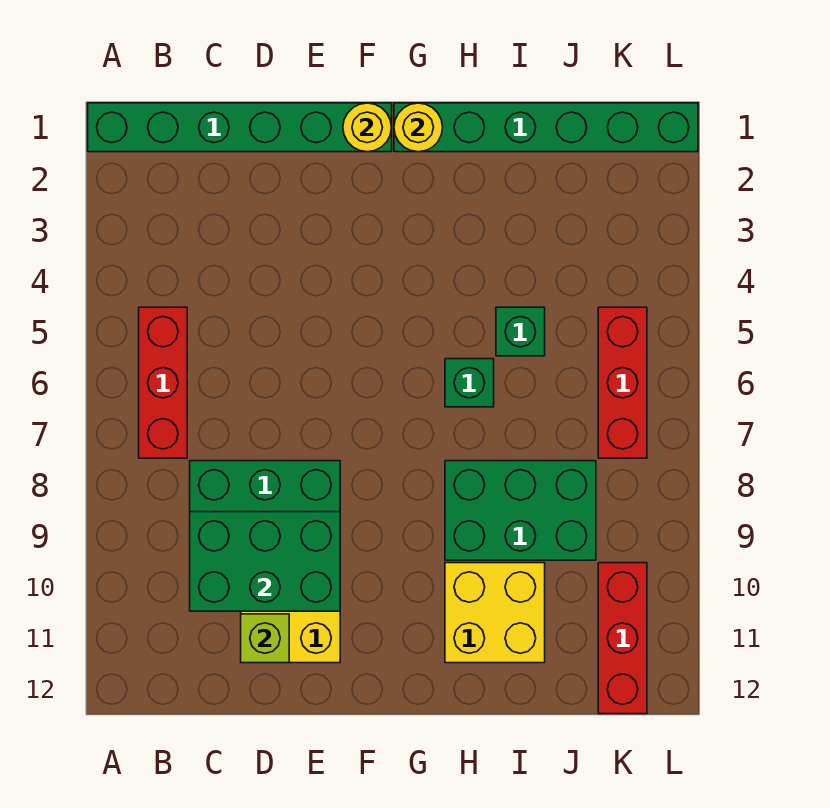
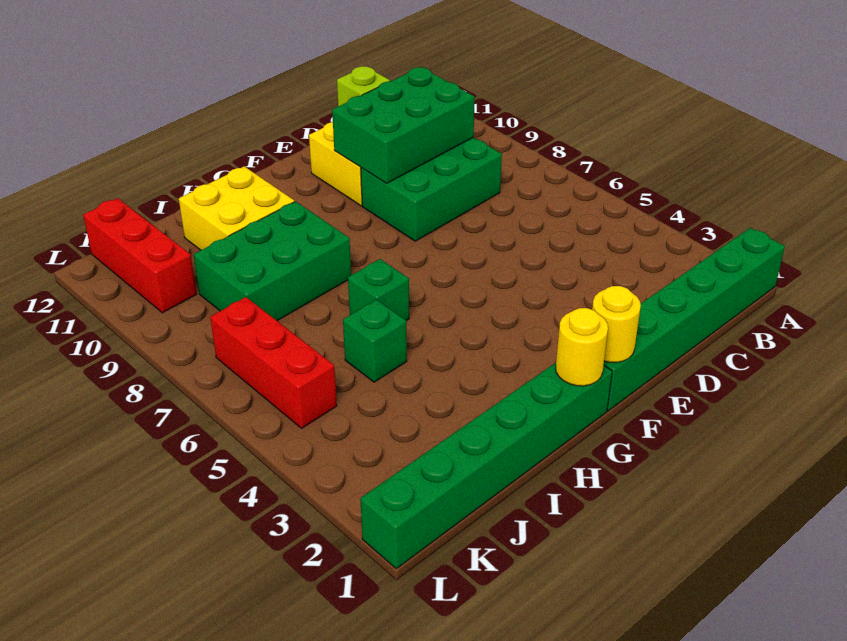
red 1x3 brick [139,307,187,458] -> none

